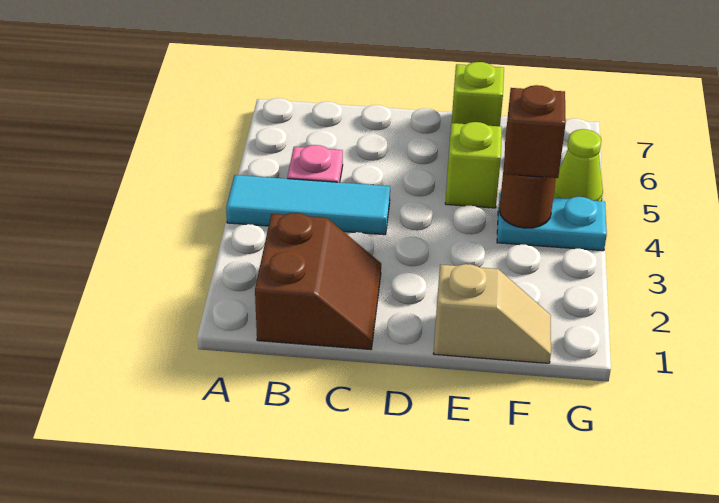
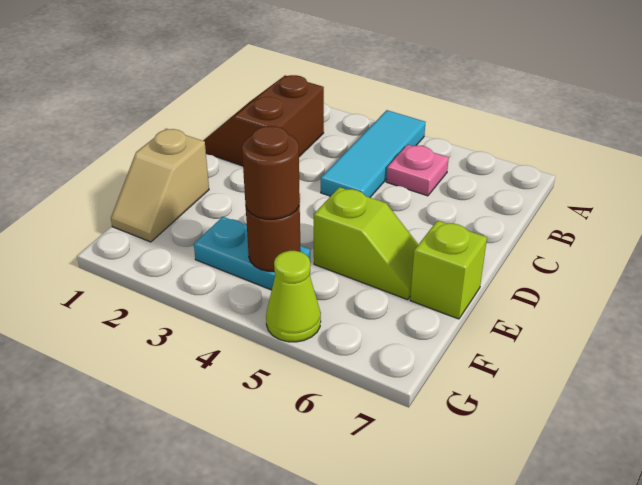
brown 2x2 slope [255,213,381,350] -> brown 2x2 slope turned to [203,75,324,166]
cyan 1x2 plate [497,194,607,251] -> cyan 1x2 plate turned to [194,217,310,290]
brown 1x1 brick [504,85,566,178] -> brown 1x1 round brick [242,126,300,219]

